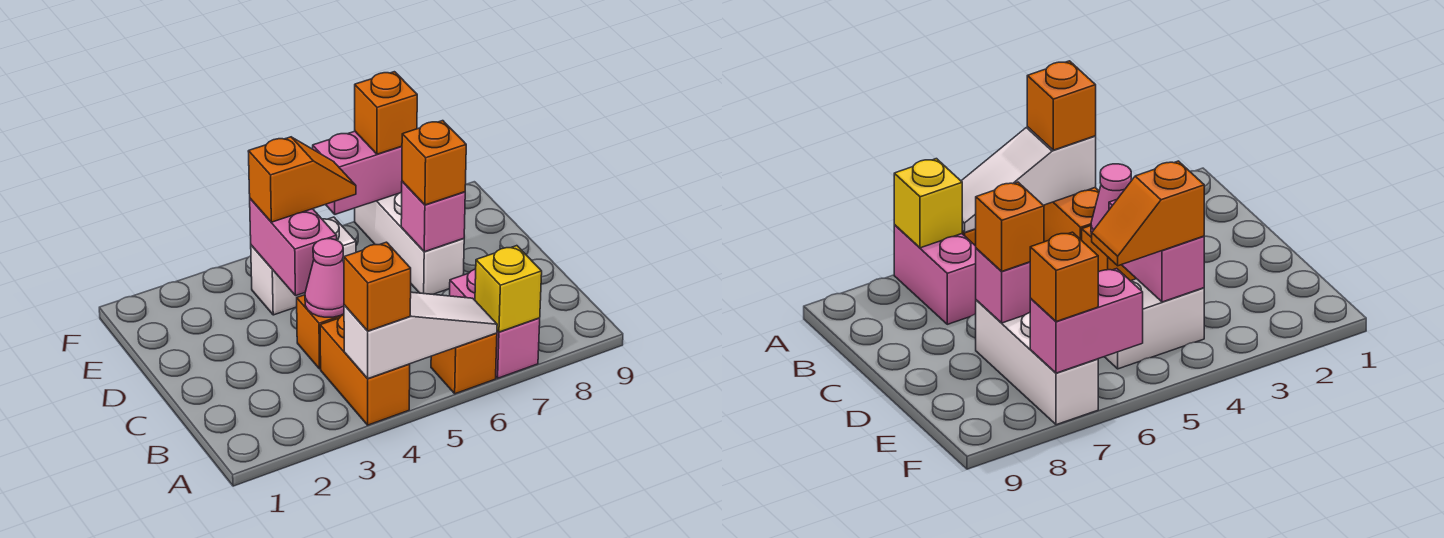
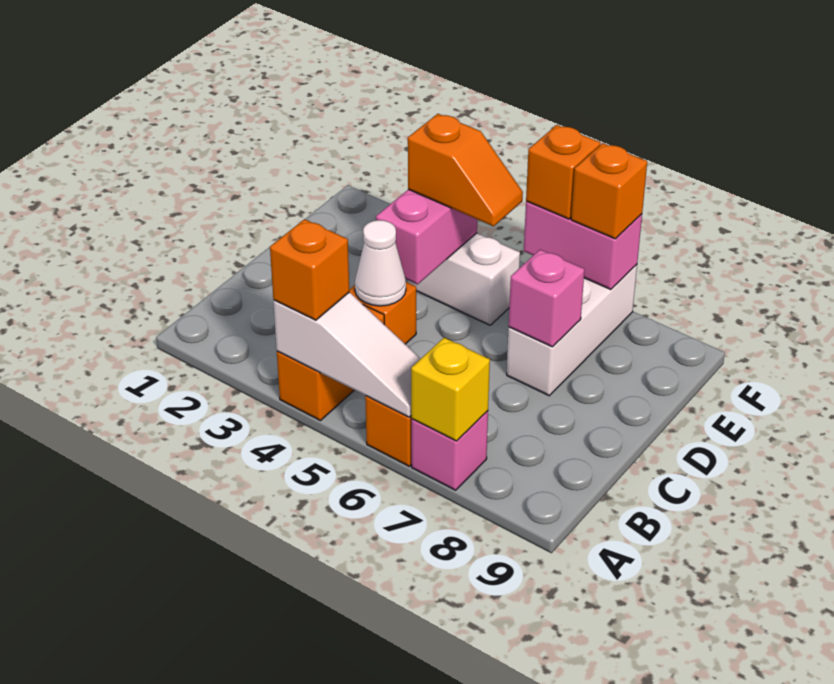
pink 1x2 brick [450,269,540,378] -> pink 1x1 brick [412,411,488,490]
pink 1x1 cone [305,239,344,317] -> white 1x1 cone [355,220,406,306]
orange 1x1 brick [402,121,466,205] -> orange 1x1 brick moved to [526,125,600,219]

